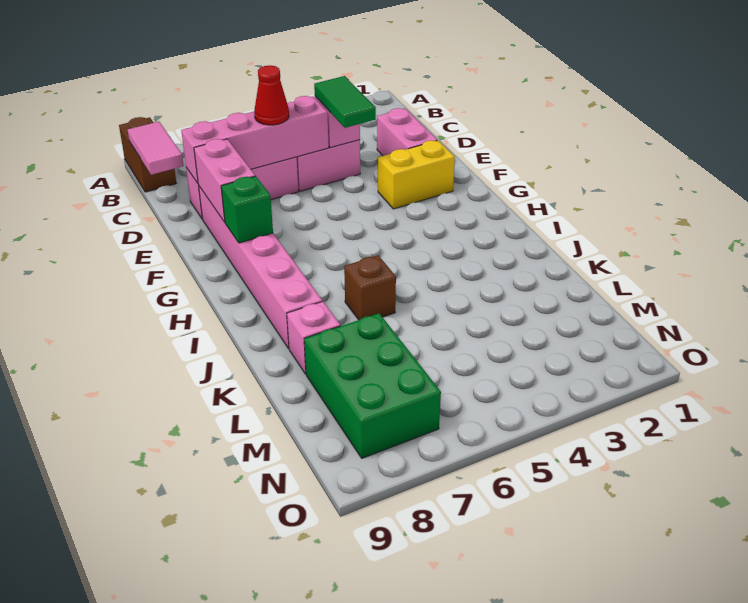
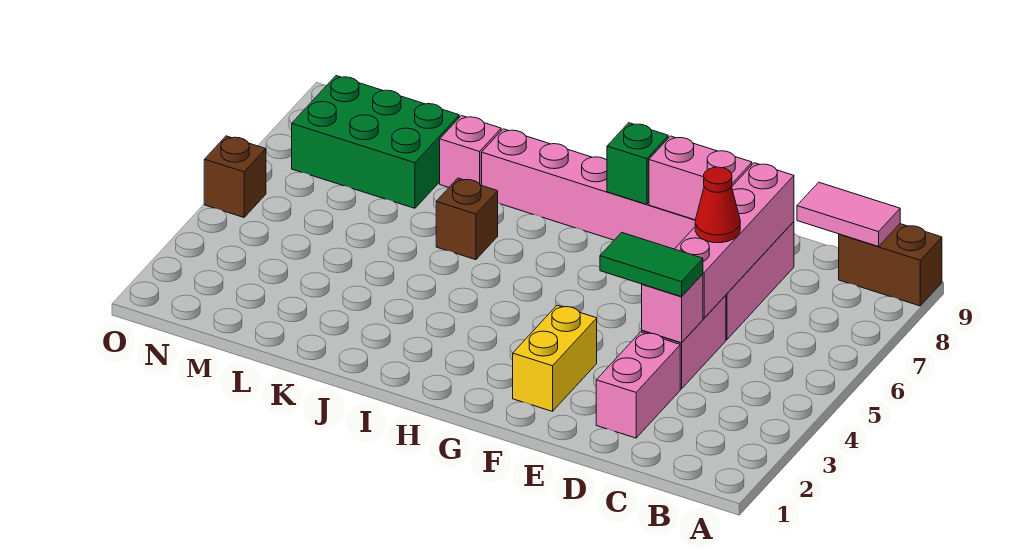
pink 1x2 brick [377,108,437,156] -> pink 1x2 brick turned to [596,332,680,438]
none -> brown 1x1 brick [204,136,266,217]

